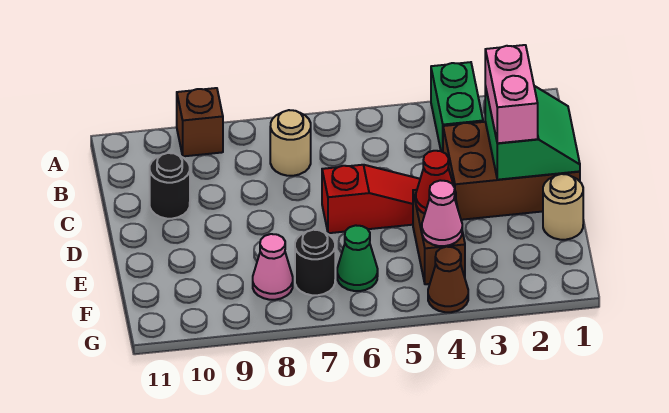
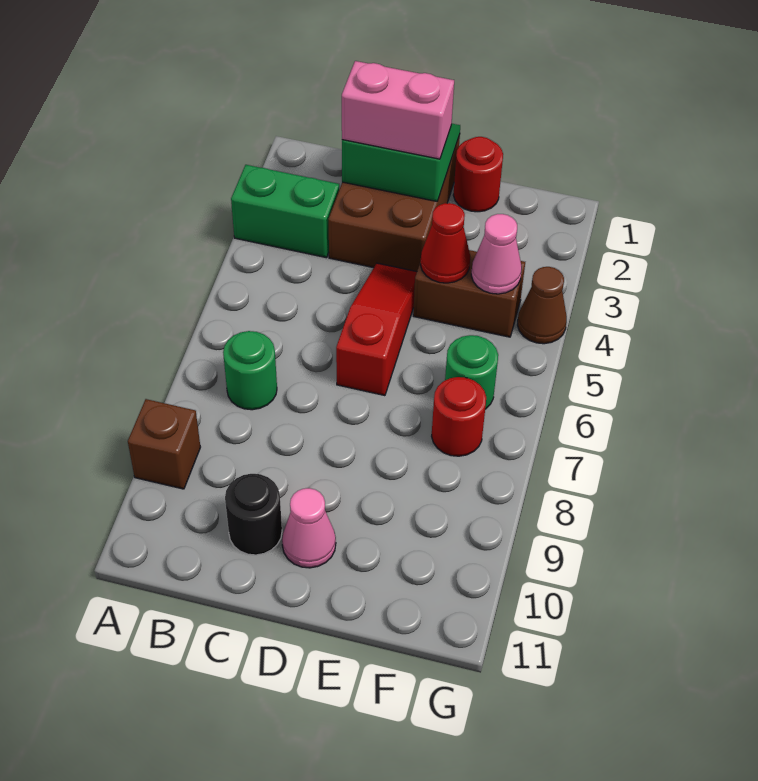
tan 1x1 round brick [270,110,311,176] -> green 1x1 round brick [223,331,277,410]
tan 1x1 round brick [543,174,583,240] -> red 1x1 round brick [453,137,503,212]
green 1x1 cone [337,225,378,291] -> green 1x1 round brick [445,335,498,409]
black 1x1 round brick [295,230,335,295] -> red 1x1 round brick [432,377,486,456]
pink 1x1 cone [253,234,293,300] -> pink 1x1 cone moved to [282,488,336,568]

